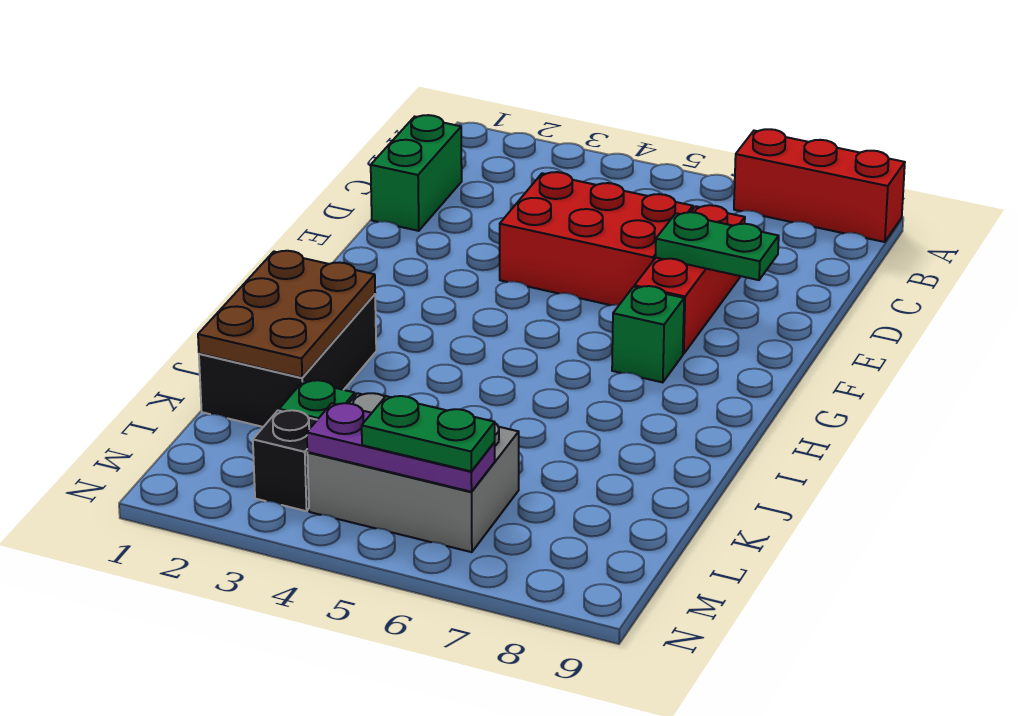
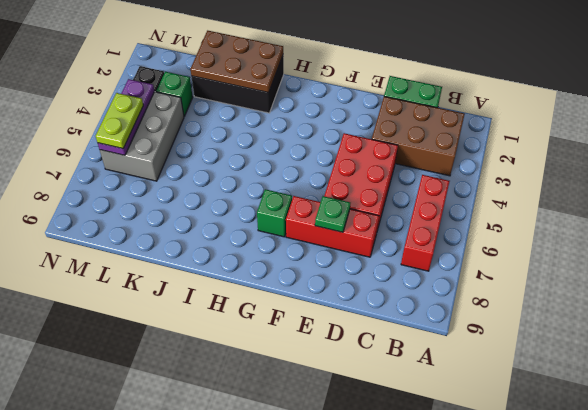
red 1x3 brick [734,129,905,242] -> red 1x3 brick moved to [401,175,450,271]
none -> brown 2x3 brick [372,96,465,176]
green 1x2 plate [656,212,779,280] -> green 1x1 plate [315,196,350,232]
green 1x2 plate [362,396,495,471] -> lime 1x2 plate [96,93,143,149]

